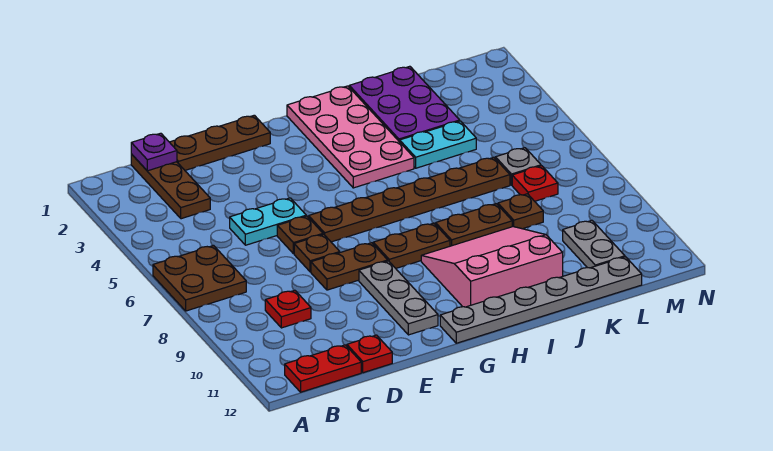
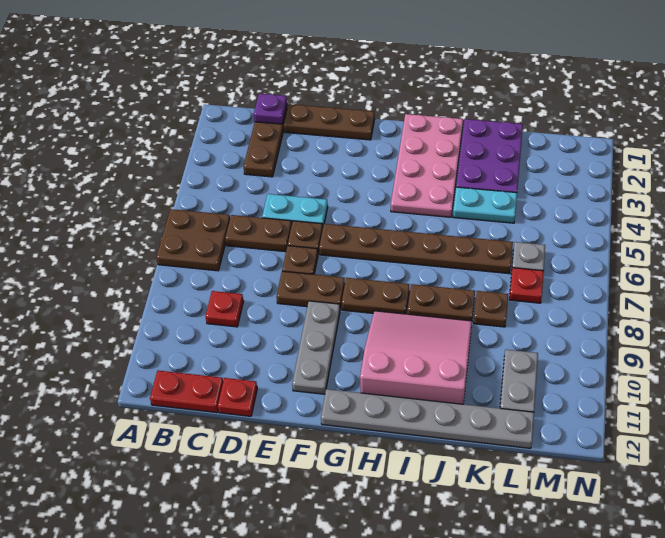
none -> brown 1x2 plate [225,215,292,252]

